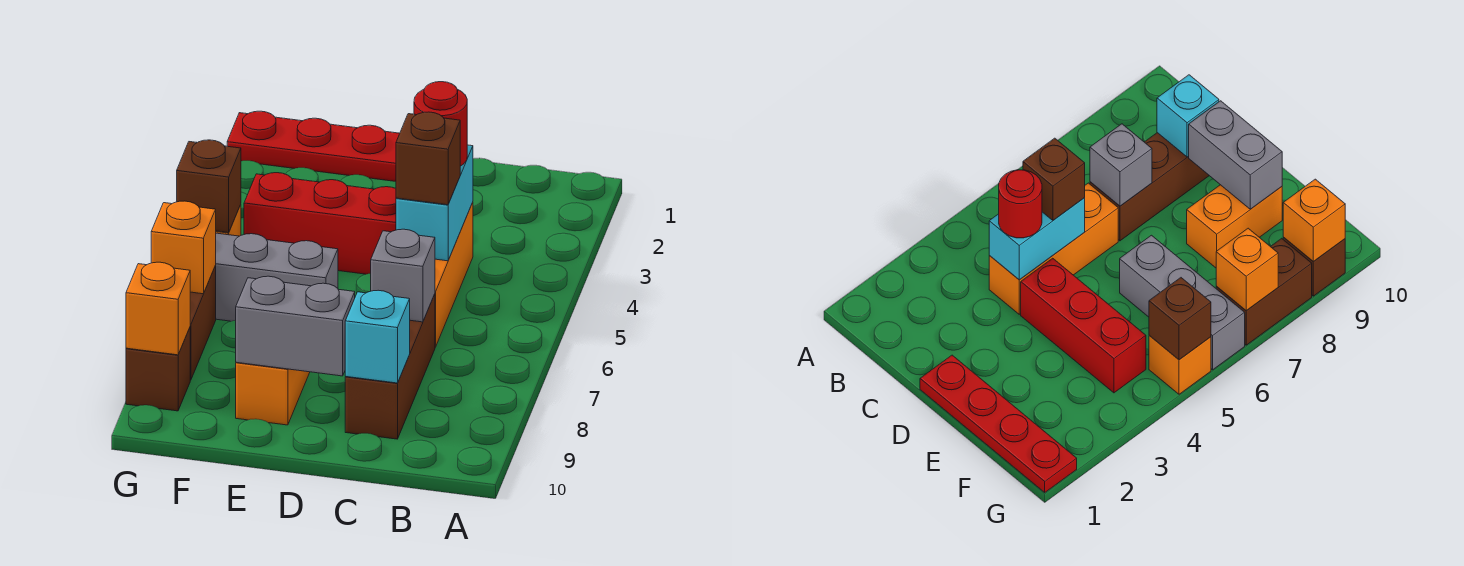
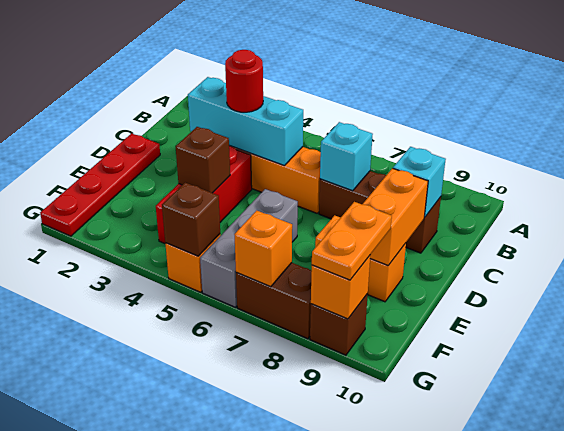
cyan 1x2 brick [396,145,473,261] -> cyan 1x3 brick [188,77,303,166]
brown 1x1 brick [396,112,460,205] -> brown 1x1 brick moved to [176,127,230,193]
grey 1x1 brick [371,229,435,322] -> cyan 1x1 brick [320,122,373,191]
grey 1x2 brick [236,276,355,376] -> orange 1x2 brick [362,168,428,266]
none -> orange 1x2 plate [312,202,392,280]

